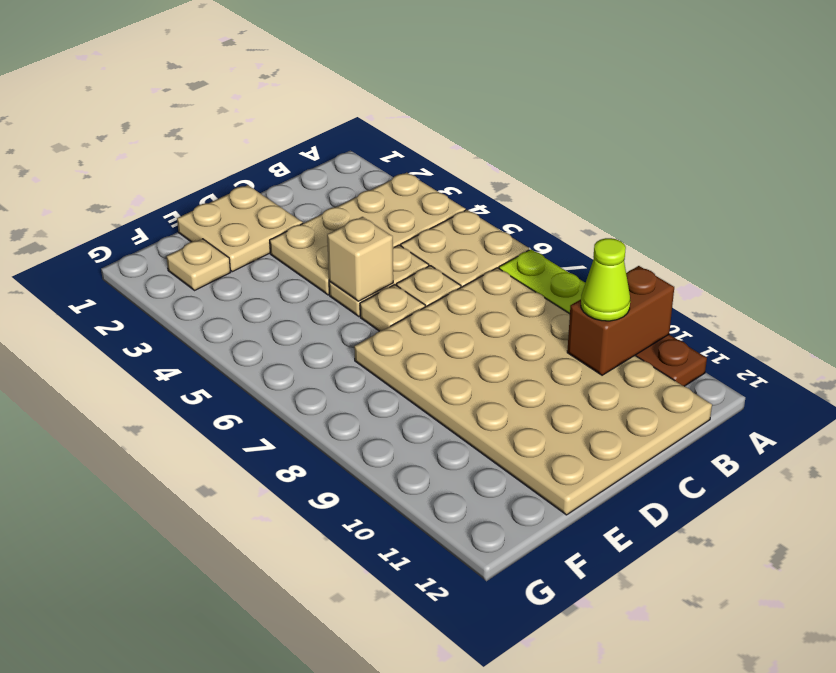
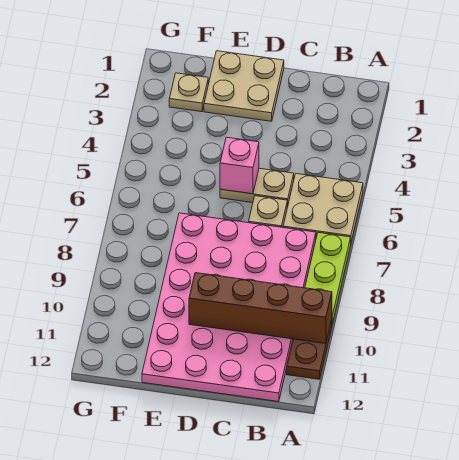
tan 2x4 plate [270,173,466,295] -> none
brown 1x2 brick [567,266,674,375] -> brown 1x4 brick [189,273,332,344]
tan 4x6 plate [354,268,712,515] -> pink 4x6 plate [142,213,316,402]
lime 1x1 cone [581,238,630,321] -> none
tan 1x1 brick [327,217,393,301] -> pink 1x1 brick [220,137,259,194]
tan 1x1 plate [360,285,425,331] -> none

